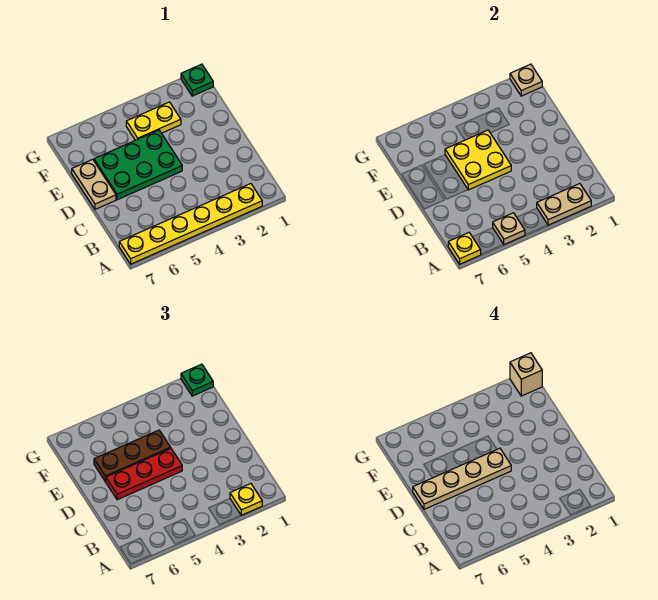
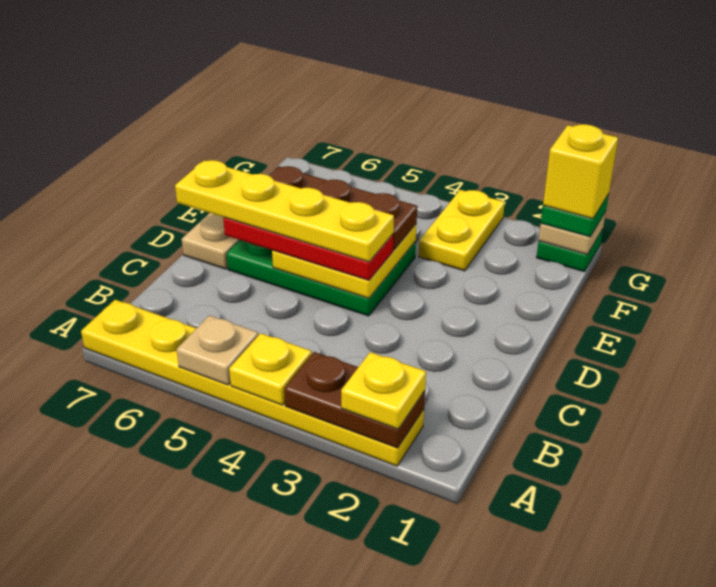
tan 1x2 plate [537,184,591,225] -> brown 1x2 plate [284,352,425,448]
yellow 1x1 plate [448,233,481,264] -> yellow 1x1 plate moved to [229,333,312,405]
tan 1x4 plate [413,448,511,509] -> yellow 1x4 plate [175,160,394,262]
yellow 1x2 plate [126,102,181,140] -> yellow 1x2 plate turned to [419,190,505,271]
tan 1x1 brick [510,353,542,396] -> yellow 1x1 brick [543,124,618,219]

